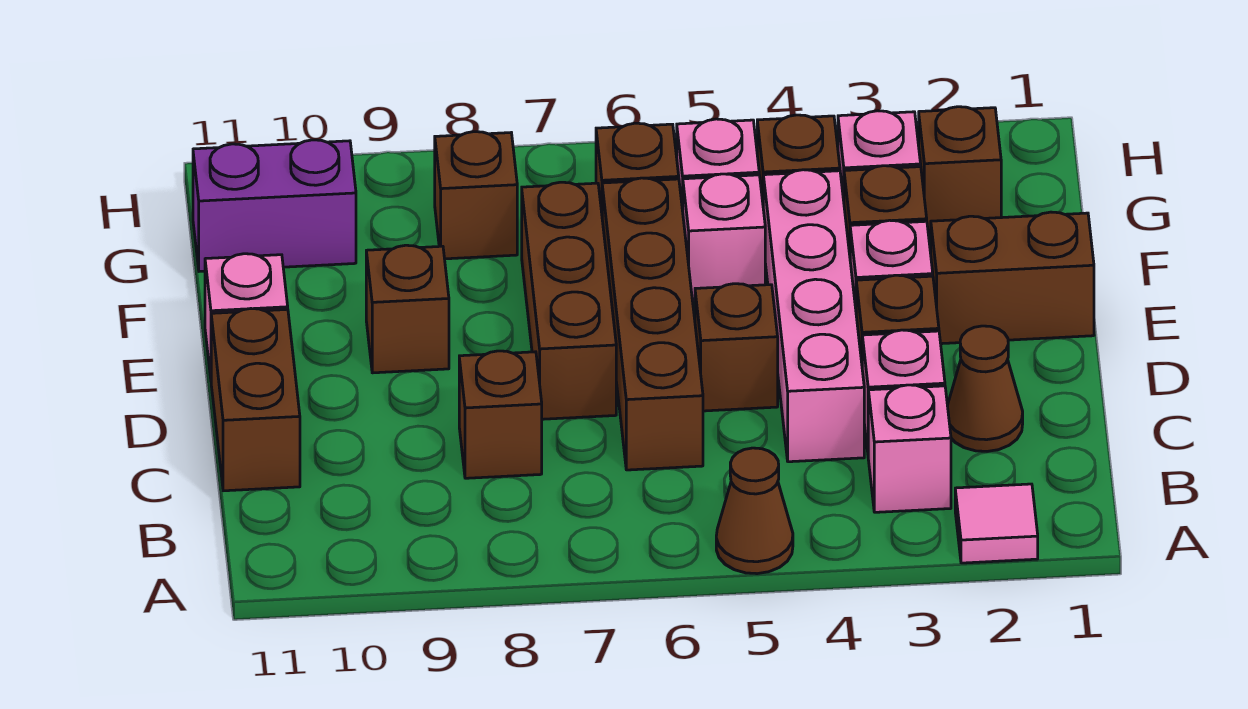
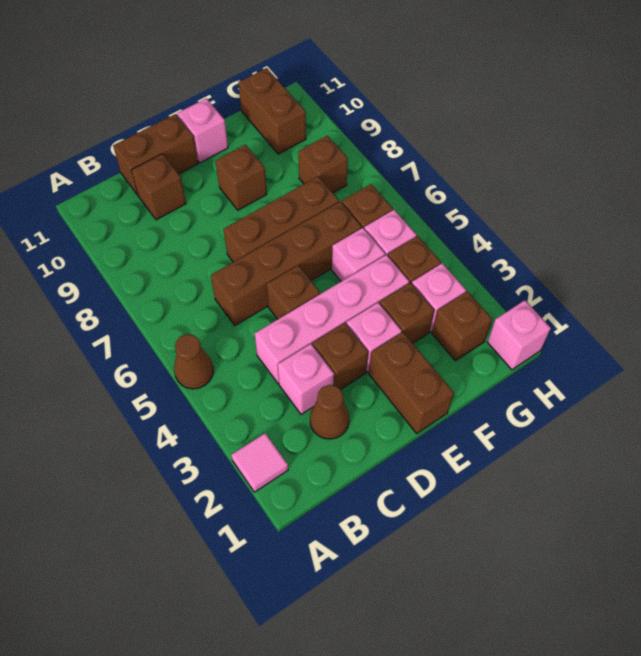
pink 1x1 brick [868,385,951,512] -> pink 1x1 brick moved to [487,300,551,370]
brown 1x1 brick [459,351,542,478] -> brown 1x1 brick moved to [131,154,186,220]
purple 1x2 brick [193,140,356,271] -> brown 1x2 brick [238,68,306,154]

